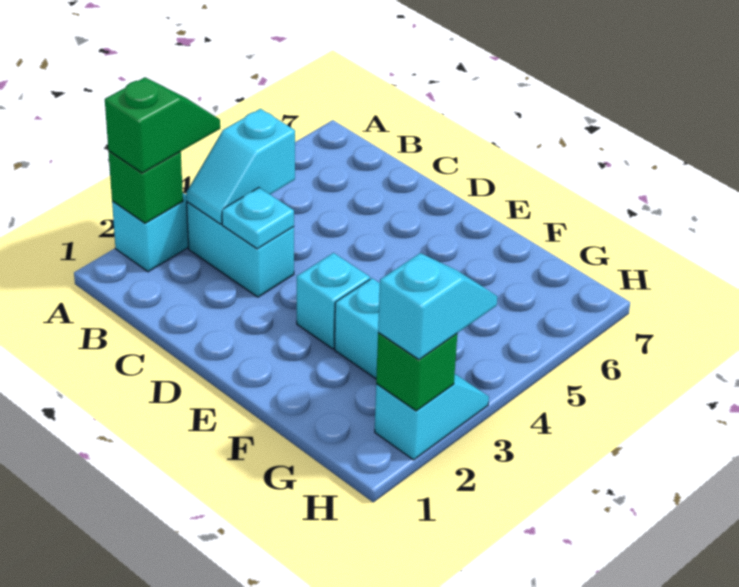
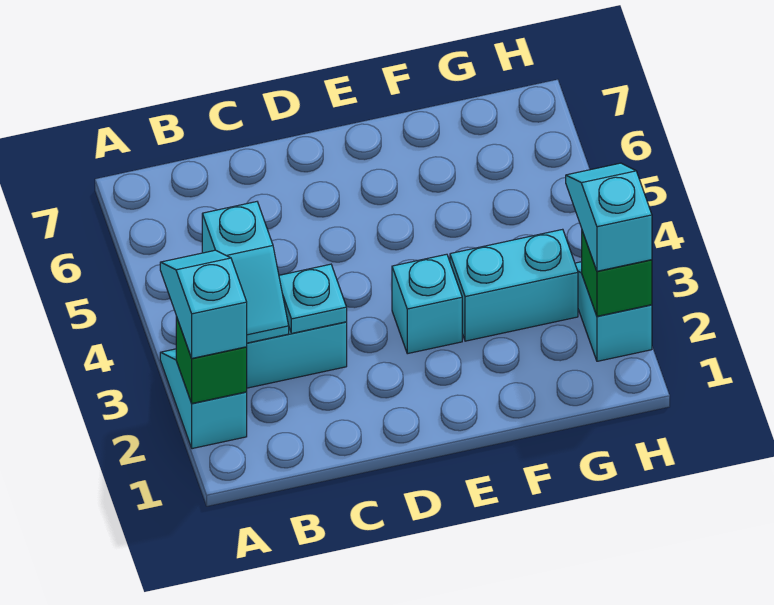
green 1x2 slope [105,77,220,173] -> cyan 1x2 slope [160,250,247,358]

